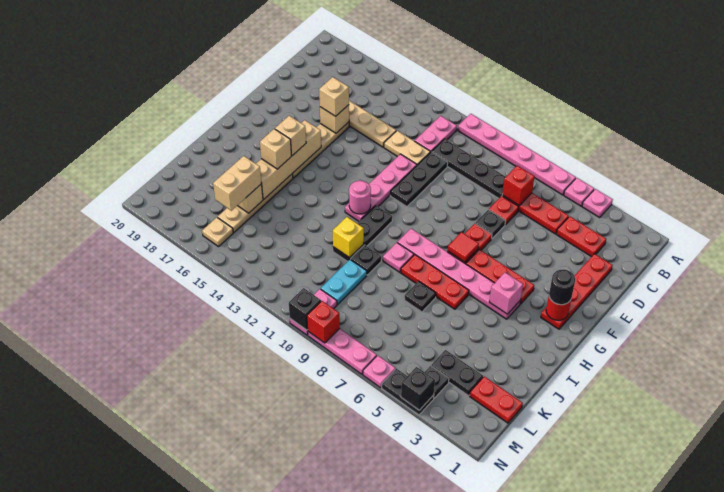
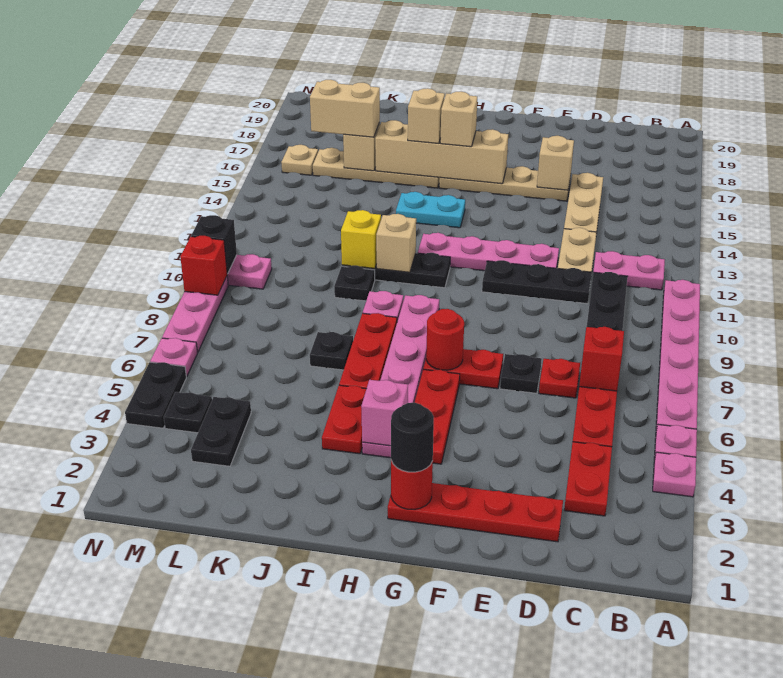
tan 1x1 brick [319,77,349,116] -> tan 1x1 brick moved to [376,214,416,272]
red 1x1 tile [448,232,479,262] -> red 1x1 round brick [426,309,464,370]
pink 1x1 round brick [349,181,371,214] -> none
cyan 1x2 plate [321,260,367,304] -> cyan 1x2 plate moved to [396,192,465,228]
red 1x2 plate [470,376,523,423] -> red 1x2 plate moved to [322,385,366,454]
black 1x1 brick [401,367,435,410] -> none

